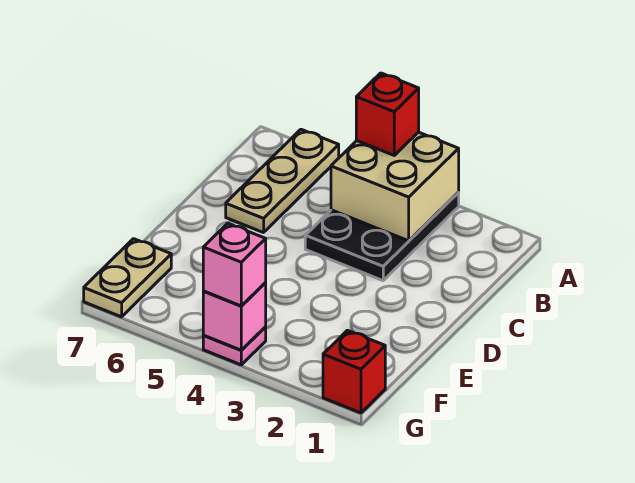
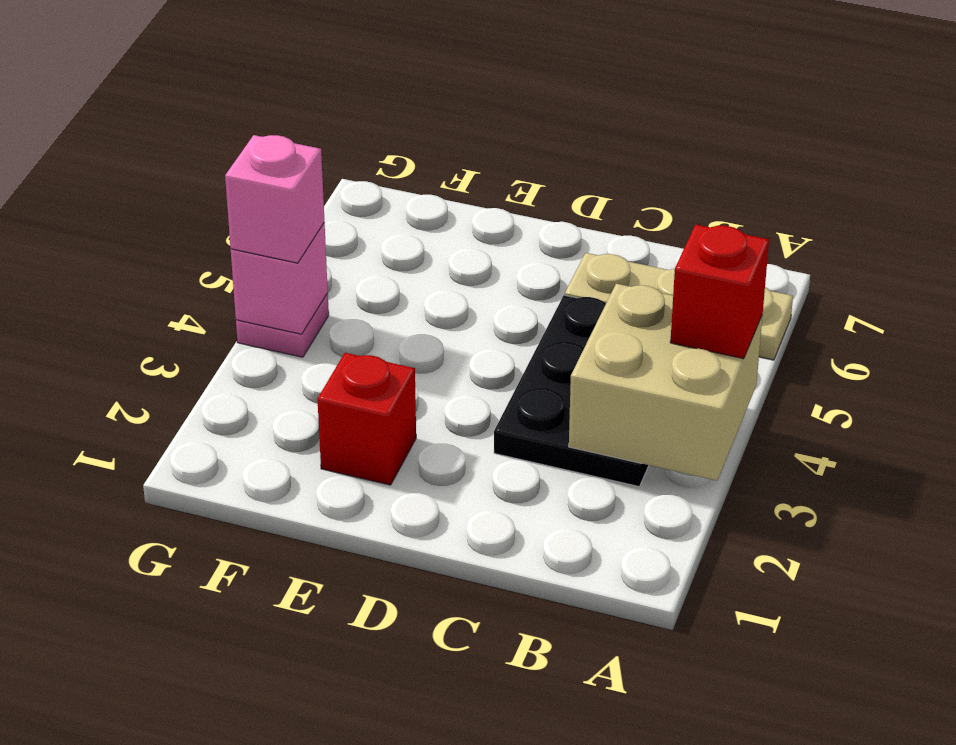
black 2x3 plate [305,193,459,281] -> black 2x3 plate turned to [494,295,649,486]
tan 1x2 plate [84,239,171,317] -> none
red 1x1 brick [323,330,385,413] -> red 1x1 brick moved to [317,353,416,485]

